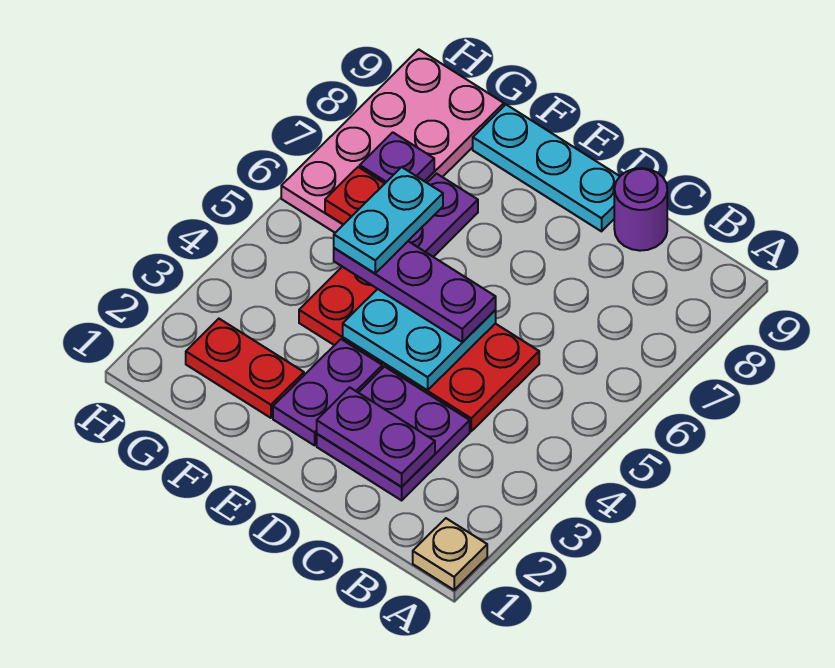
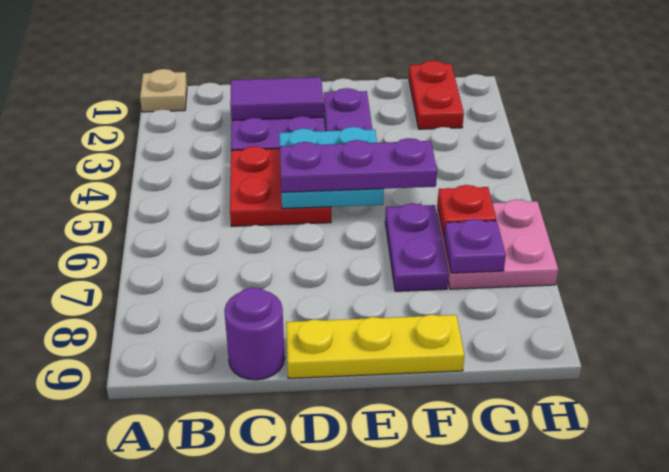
purple 1x2 plate [317,387,435,487] -> purple 1x2 tile [230,77,324,120]
red 2x4 plate [299,267,539,431] -> red 2x2 plate [230,146,331,226]
cyan 1x3 plate [473,105,620,231] -> yellow 1x3 plate [286,315,464,378]
red 1x2 plate [186,319,304,418] -> red 1x2 plate turned to [409,61,464,129]
cyan 1x2 plate [334,167,443,273] -> none
pink 2x4 plate [281,50,504,233] -> pink 2x2 plate [437,199,558,289]

